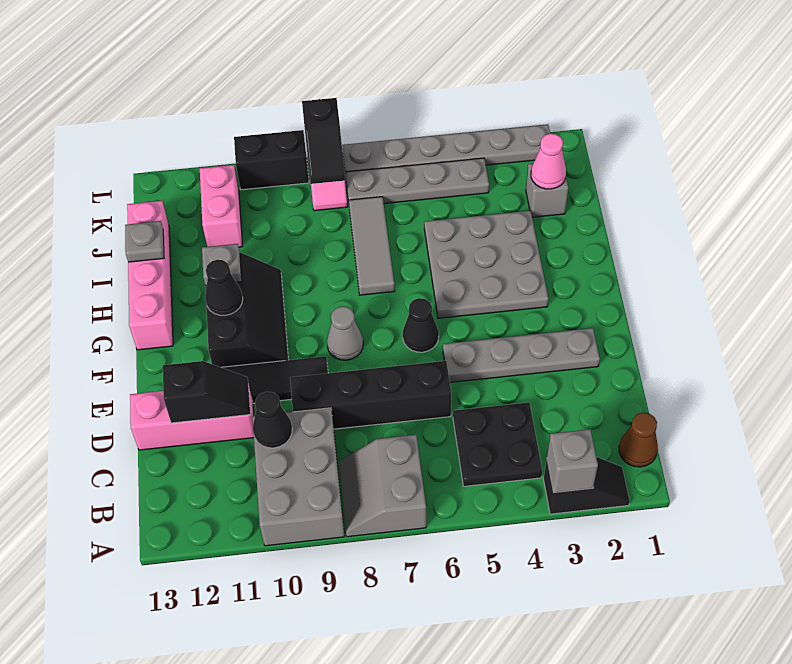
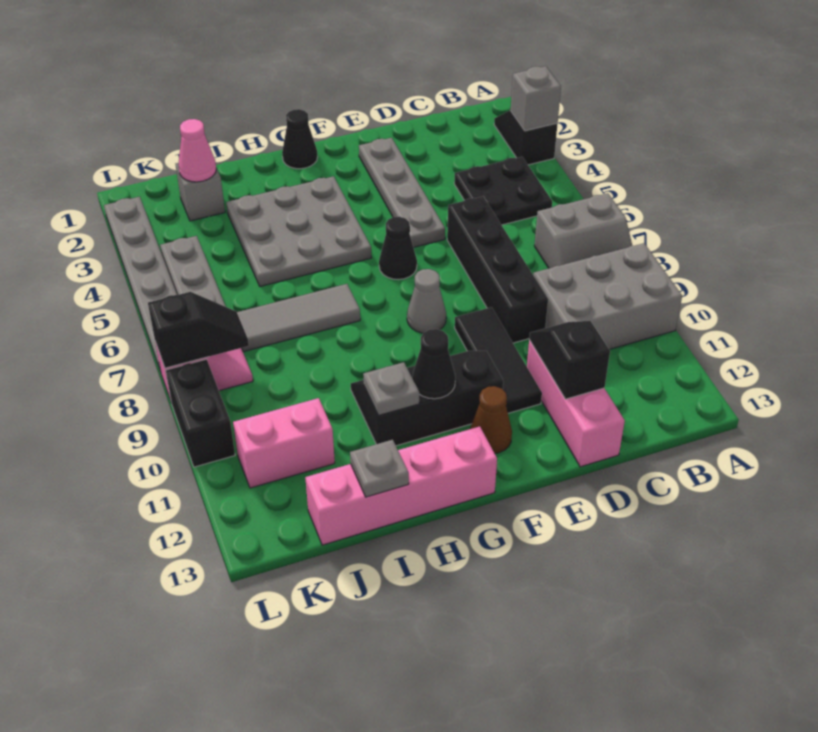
brown 1x1 cone [619,412,658,467] -> brown 1x1 cone moved to [470,386,512,454]
black 1x1 cone [253,392,292,448] -> black 1x1 cone moved to [282,109,318,169]

